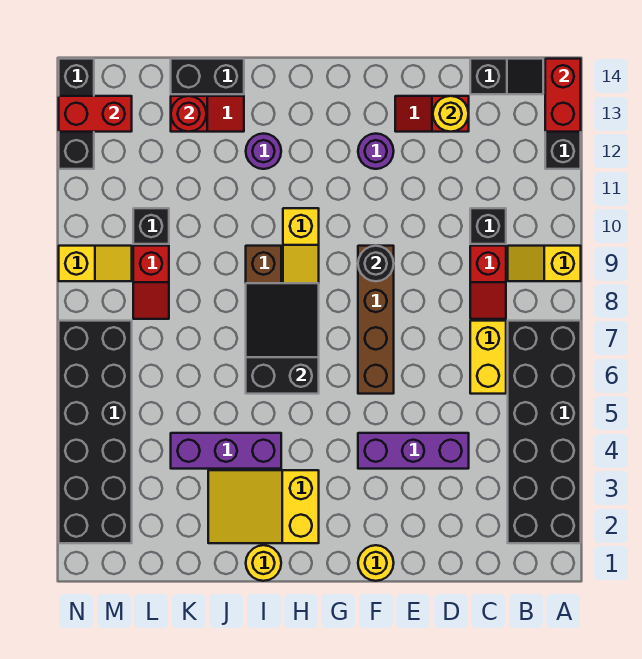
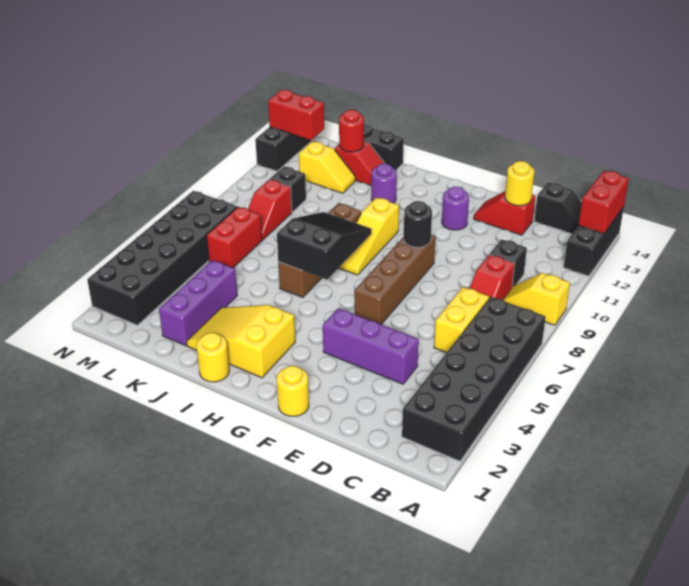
purple 1x3 brick [171,433,281,469] -> purple 1x3 brick turned to [159,260,237,346]
none -> red 1x2 brick [206,207,262,268]
yellow 1x2 slope [59,246,132,281] -> yellow 1x2 slope moved to [299,142,355,193]

